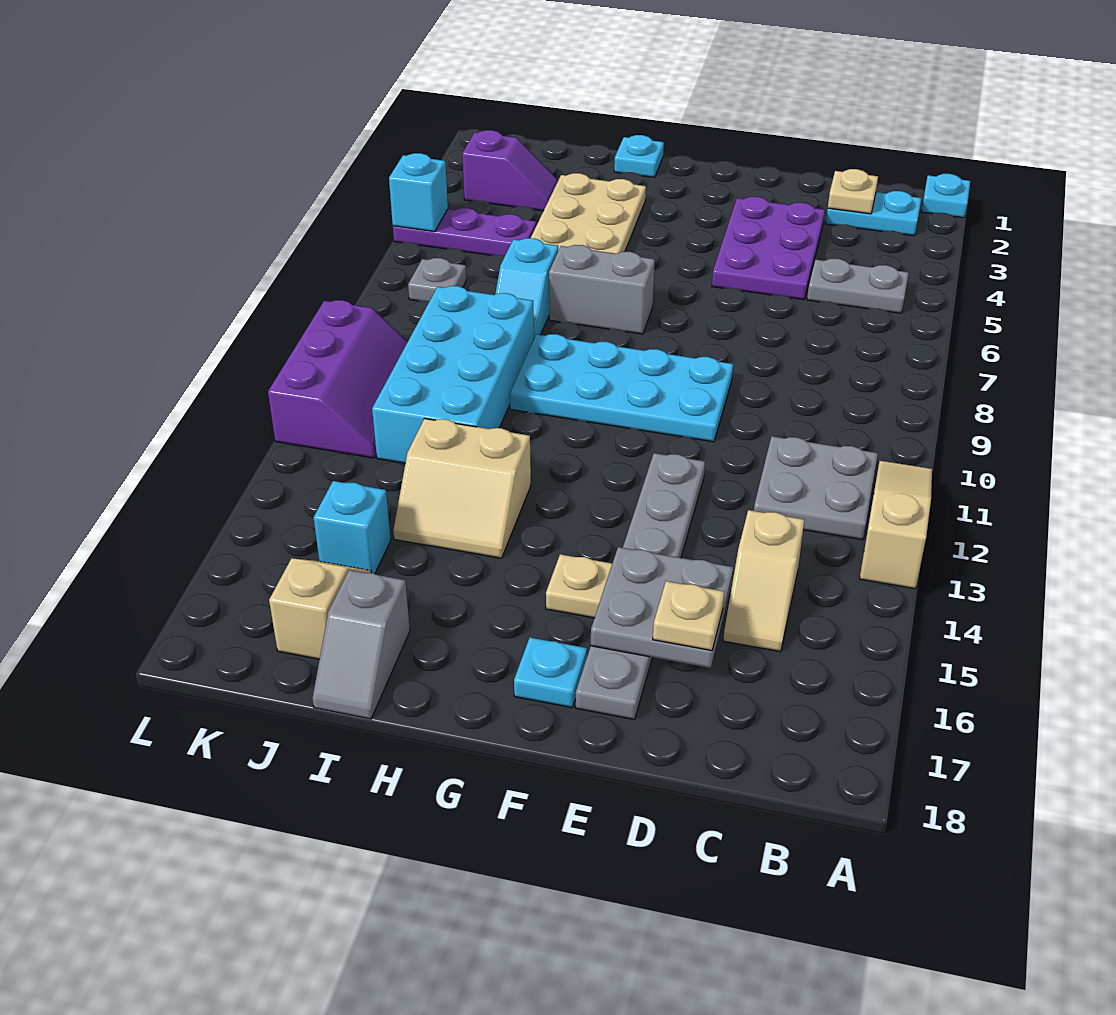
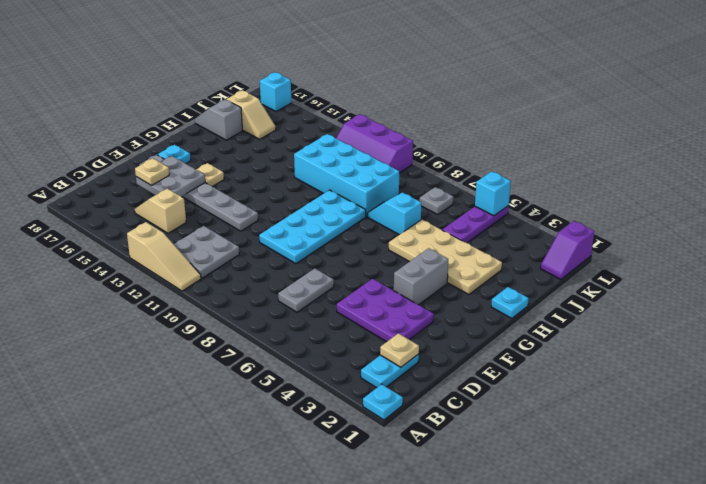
grey 1x2 plate [807,259,909,313] -> grey 1x2 plate moved to [278,269,334,312]
grey 1x2 brick [549,245,655,334] -> grey 1x2 brick moved to [394,248,448,305]
tan 2x2 slope [393,418,531,558] -> none
purple 1x2 slope [462,130,558,211] -> purple 1x2 slope moved to [541,221,594,279]
cyan 1x1 brick [313,481,391,574] -> cyan 1x1 brick moved to [260,72,292,111]

